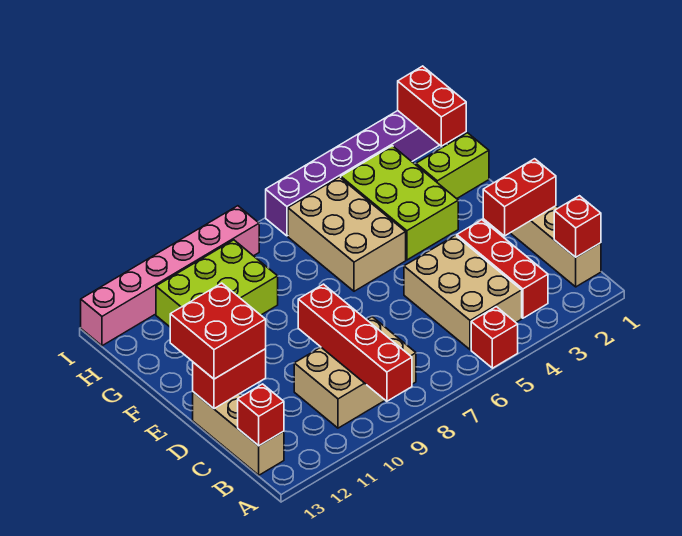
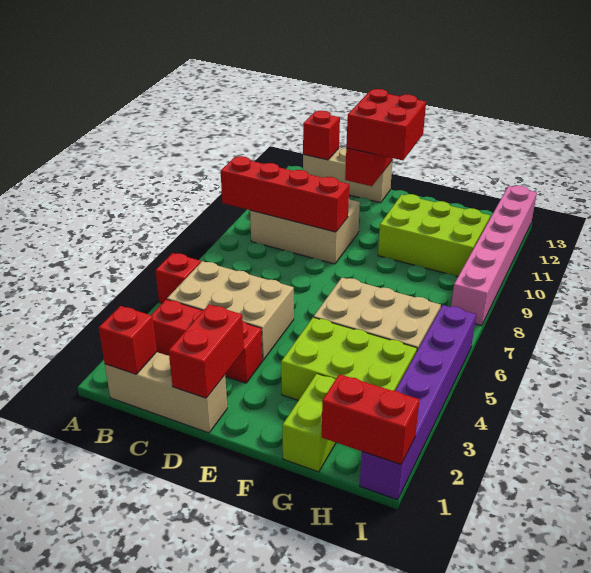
tan 2x3 brick [294,317,416,428] -> tan 2x3 brick turned to [250,199,360,264]
lime 2x3 brick [156,240,278,327] -> lime 2x3 brick turned to [378,194,490,276]

